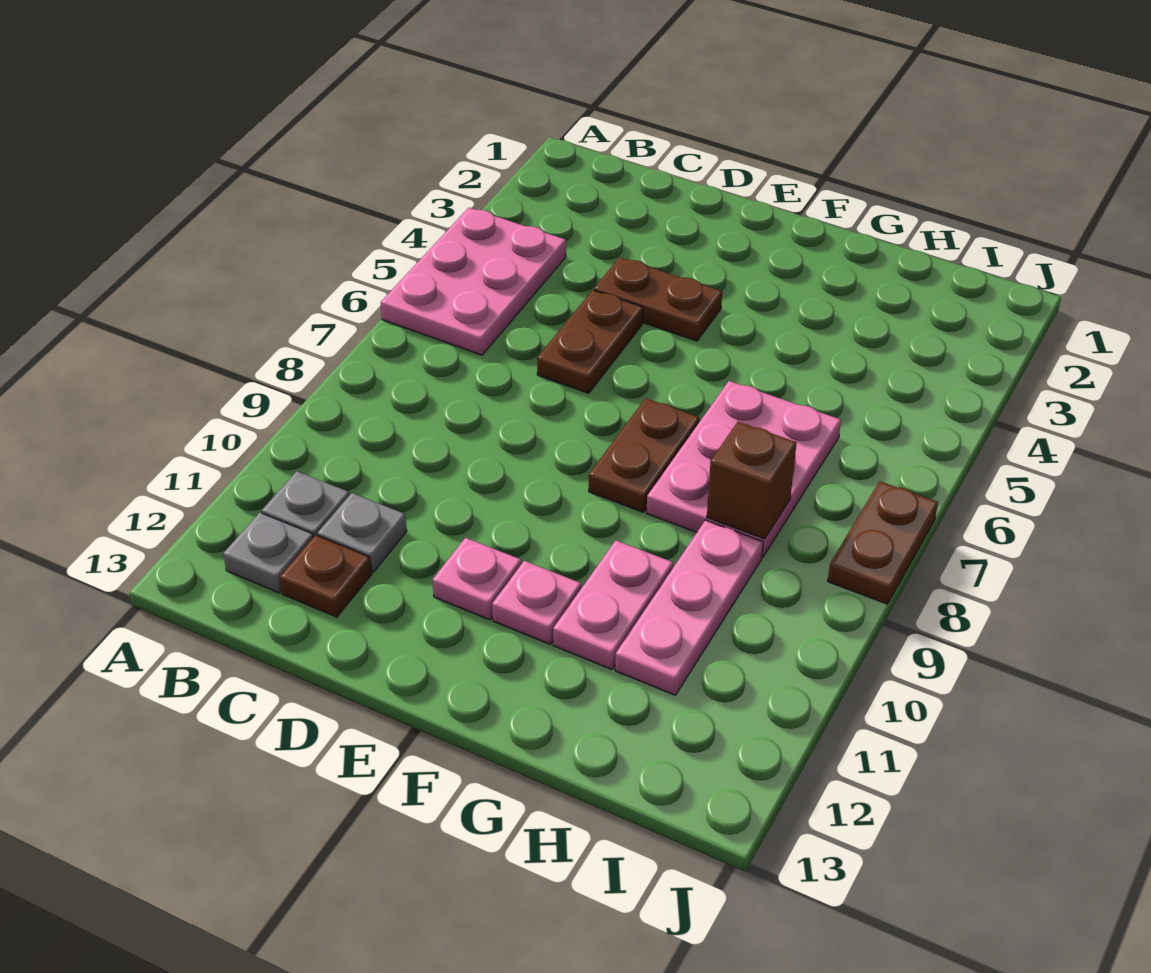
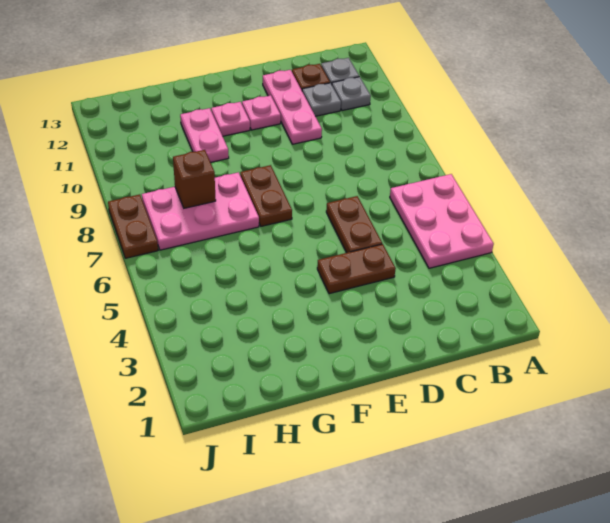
pink 2x3 plate [647,381,841,557] -> pink 2x3 plate turned to [142,172,259,250]
pink 1x3 plate [615,520,763,695] -> pink 1x3 plate moved to [263,70,322,144]

